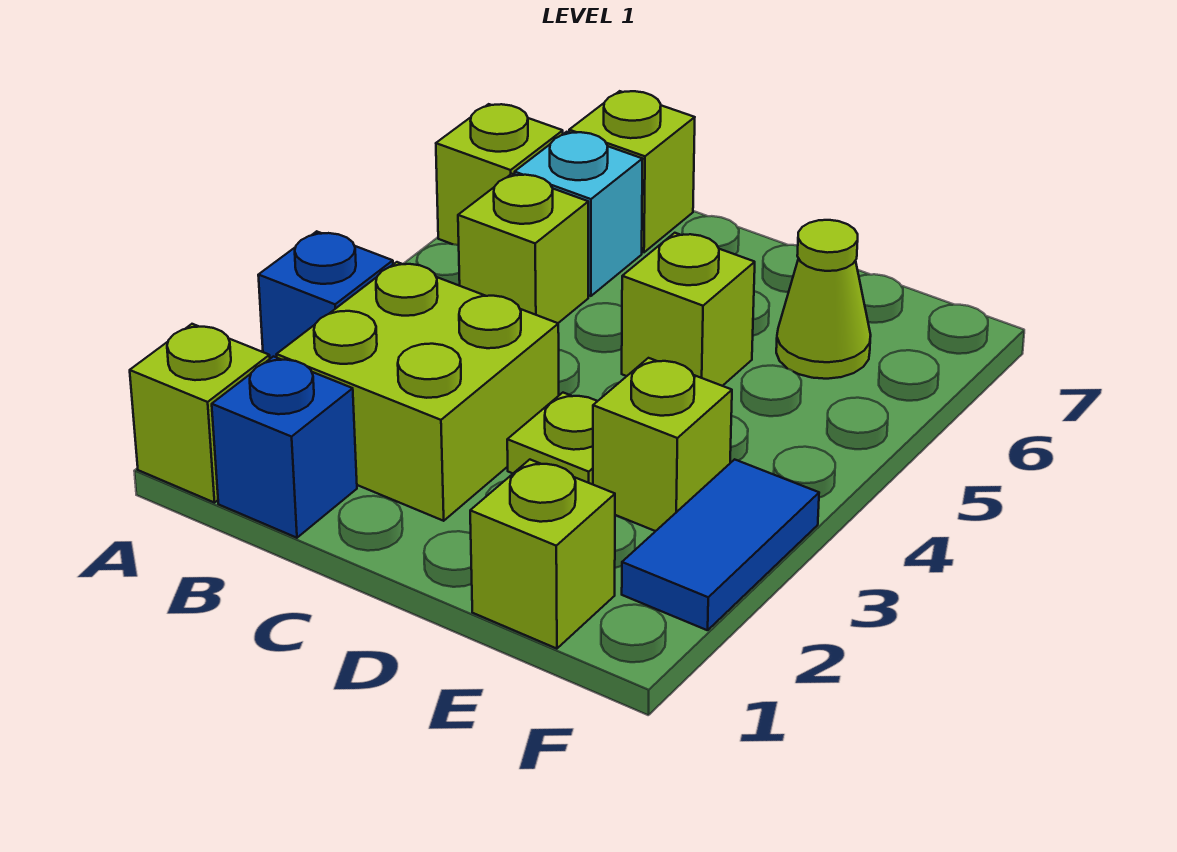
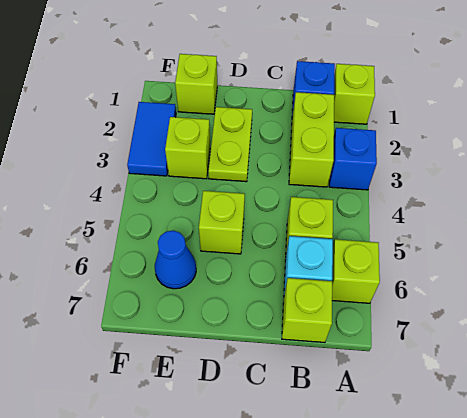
lime 2x2 brick [277,262,559,521] -> lime 1x2 brick [289,92,334,187]
lime 1x1 plate [507,393,597,484] -> lime 1x2 plate [208,107,252,182]
lime 1x1 cone [776,220,871,379] -> blue 1x1 cone [155,231,196,289]

